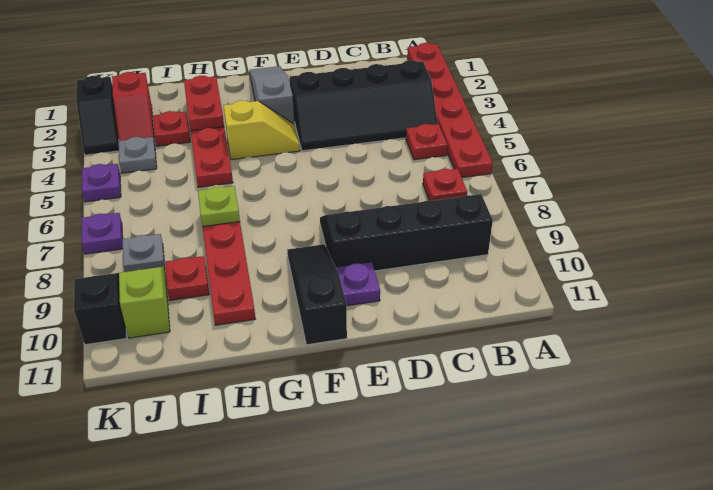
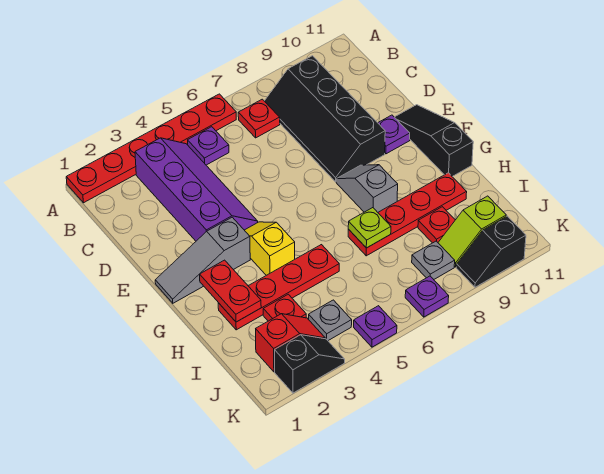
black 2x4 slope [290,60,437,151] -> purple 2x4 slope [135,138,258,241]
red 1x1 plate [406,124,448,160] -> purple 1x1 plate [188,127,229,165]
none -> grey 1x2 slope [336,165,398,212]
black 1x3 slope [287,244,347,345] -> black 1x3 slope turned to [395,105,473,177]
red 1x2 plate [184,76,224,131] -> red 1x2 plate turned to [200,260,261,322]

